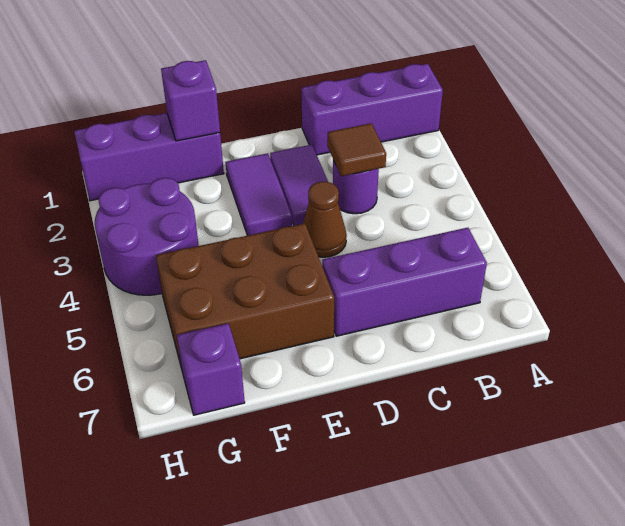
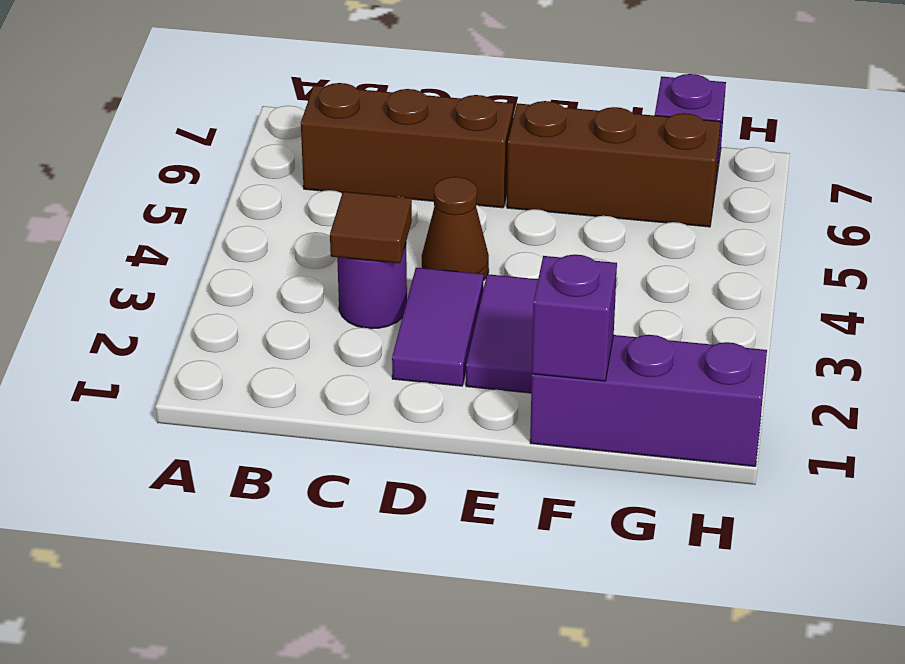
purple 1x3 brick [301,64,443,155] -> none
purple 1x3 brick [322,228,487,336] -> brown 1x3 brick [301,83,514,208]
brown 2x3 brick [156,224,334,369] -> brown 1x3 brick [507,101,721,227]
purple 2x2 round brick [95,178,199,295] -> none

